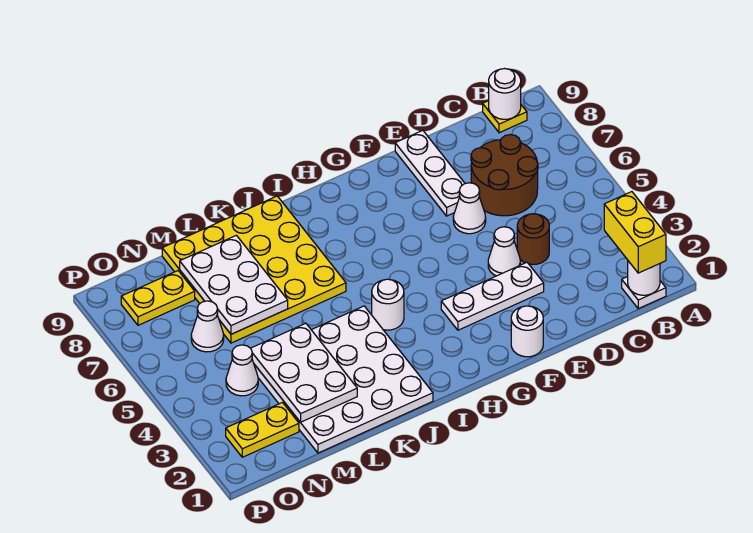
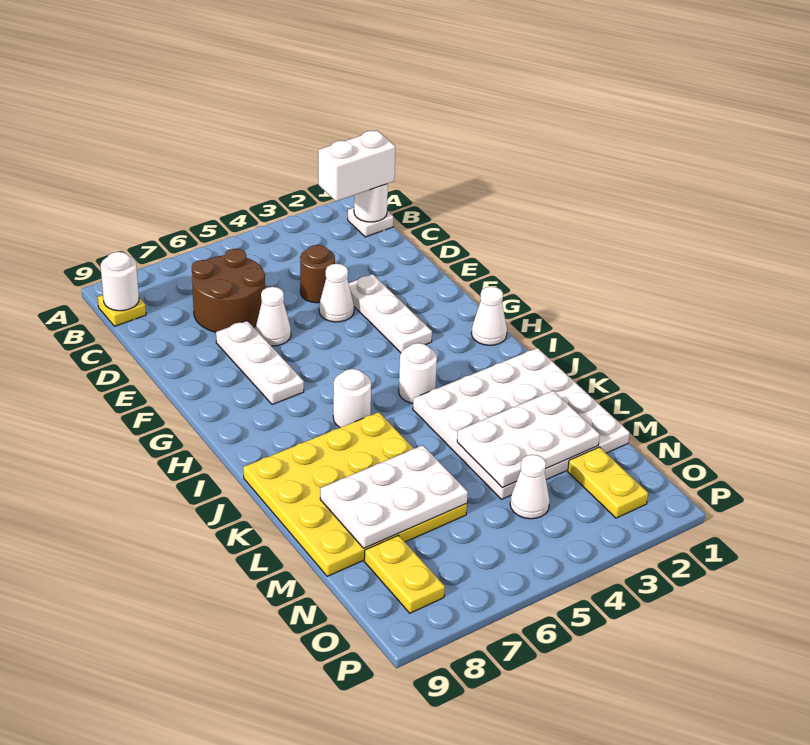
yellow 1x2 brick [604,192,666,273] -> white 1x2 brick [318,130,395,201]
white 1x3 plate [395,130,465,216] -> white 1x3 plate turned to [216,321,304,405]
white 1x1 round brick [511,306,543,357] -> white 1x1 round brick moved to [333,369,371,428]
white 1x1 cone [191,301,224,352] -> white 1x1 cone moved to [471,287,507,345]

